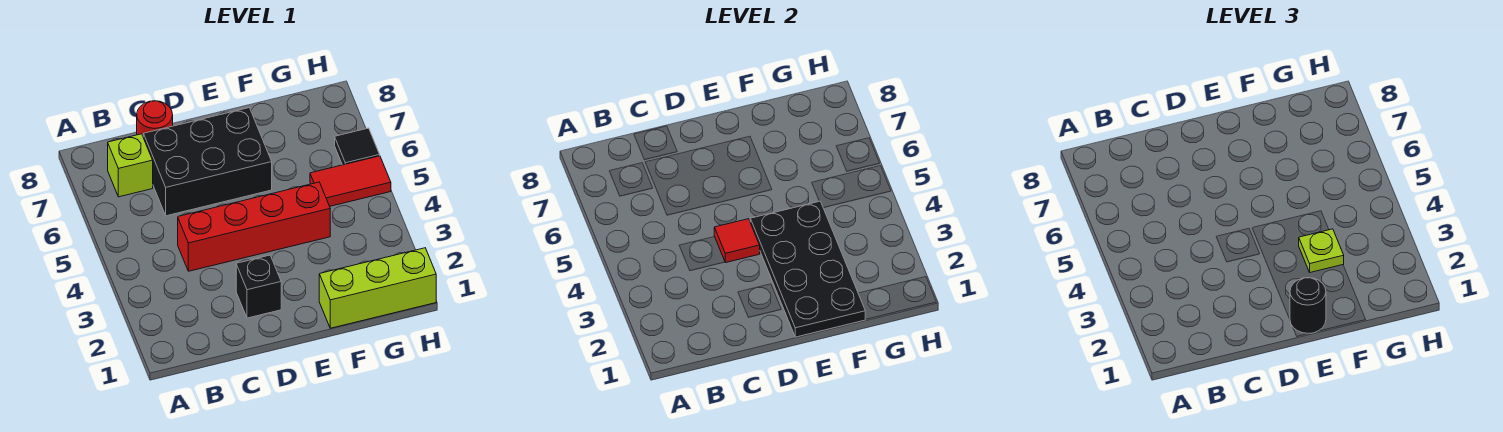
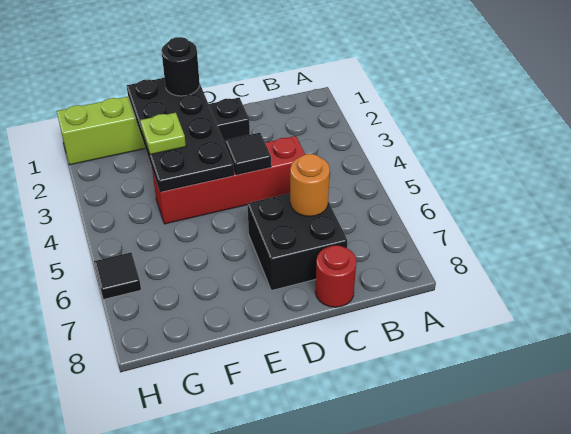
lime 1x1 brick [108,134,153,197] -> none
black 2x3 brick [143,108,272,216] -> black 2x2 brick [247,193,348,290]
none -> orange 1x1 round brick [290,154,330,216]
red 1x1 tile [714,219,760,263] -> black 1x1 tile [225,133,271,175]
red 1x2 tile [310,156,391,206] -> none

